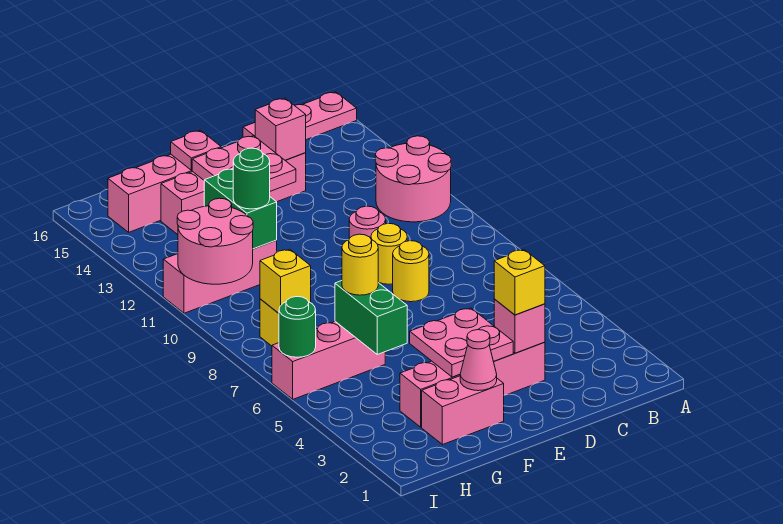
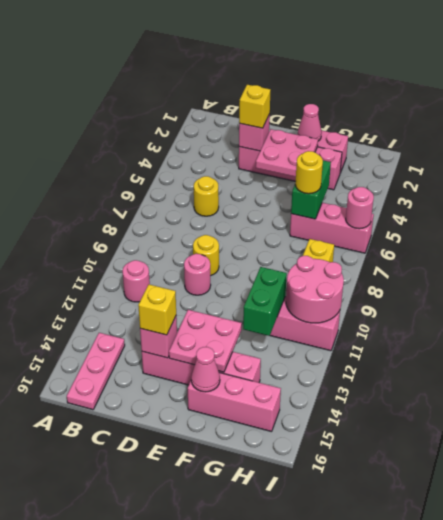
pink 2x2 round brick [375,136,451,222] -> pink 1x1 round brick [122,260,150,302]
pink 1x3 plate [243,92,357,140] -> pink 1x3 plate turned to [67,333,125,410]
yellow 1x1 round brick [393,241,429,302] -> yellow 1x1 round brick moved to [194,176,219,216]
pink 1x1 plate [171,130,221,170] -> pink 1x1 cone [191,347,220,392]
green 1x1 round brick [233,148,270,209] -> none
yellow 1x1 brick [260,249,311,313] -> yellow 1x1 brick moved to [138,284,176,335]
green 1x1 round brick [279,297,316,357] -> pink 1x1 round brick [346,187,374,229]

